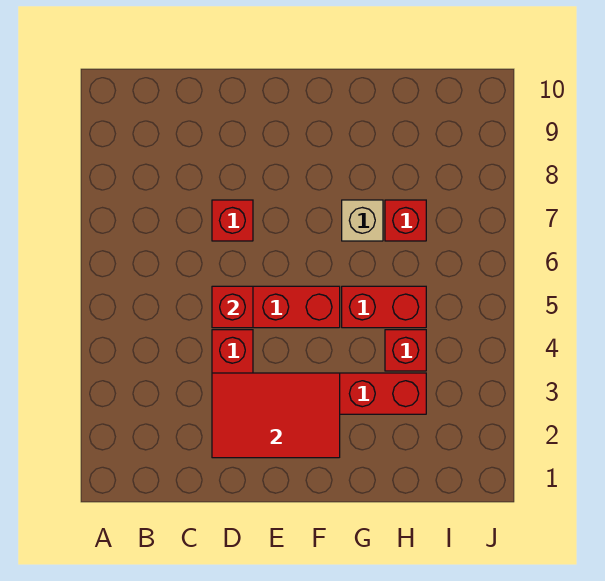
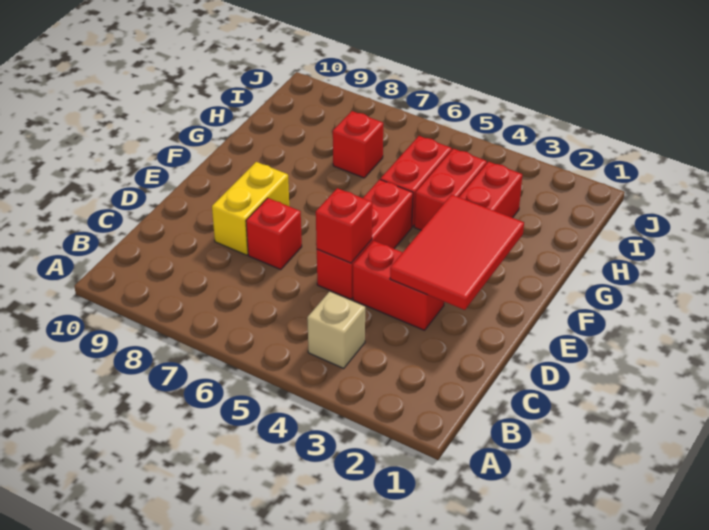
none -> yellow 1x2 brick [212,162,289,255]
tan 1x1 brick [342,200,383,241] -> tan 1x1 brick moved to [307,292,365,368]
red 1x1 brick [385,330,426,371] -> red 1x2 brick [414,149,487,230]

